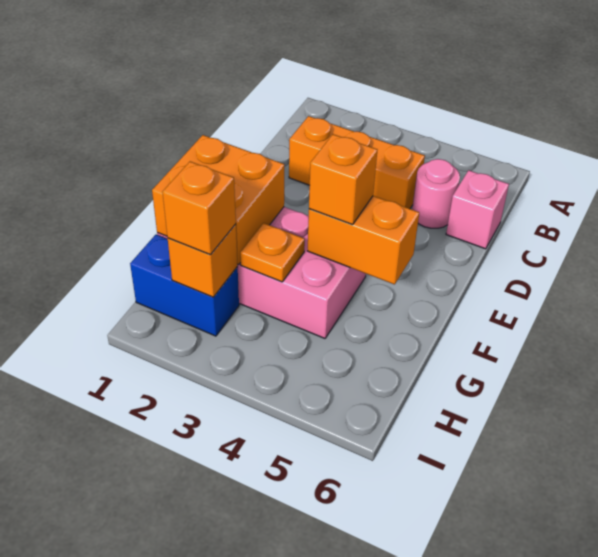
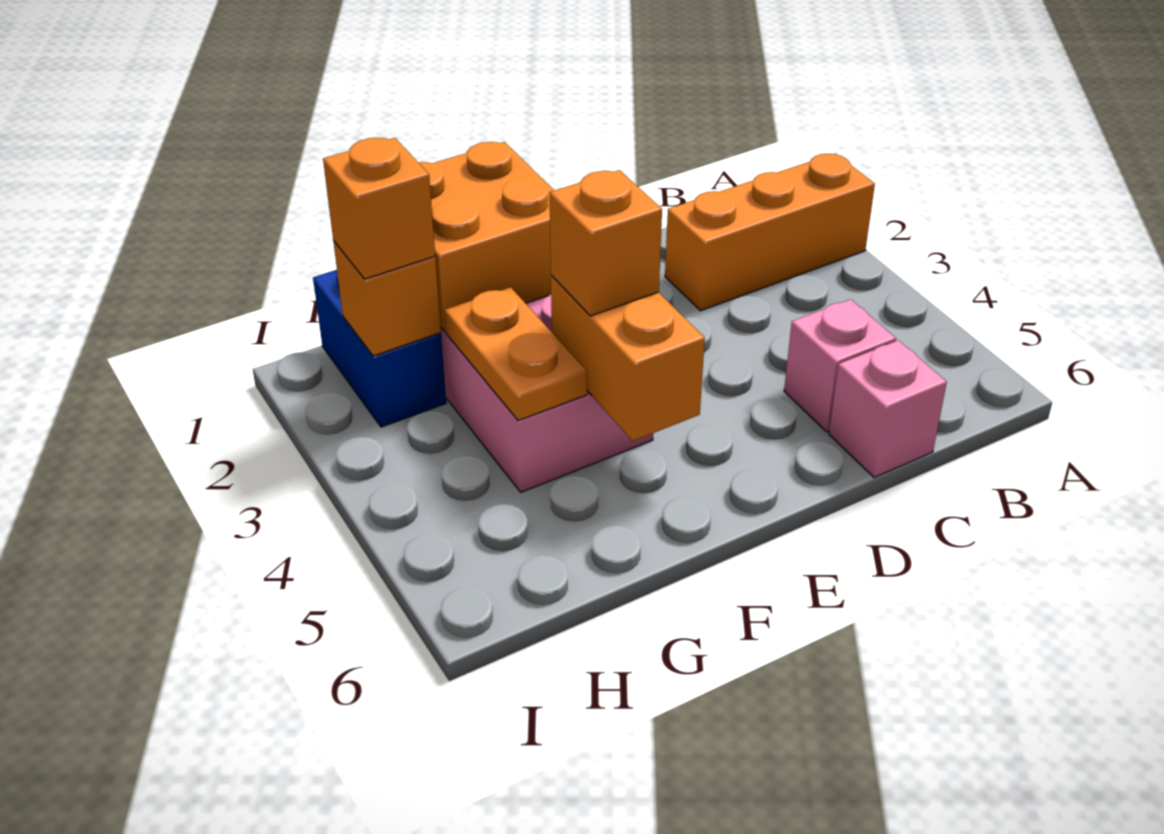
orange 1x3 brick [289,116,425,209] -> orange 1x3 brick turned to [665,153,875,311]
pink 1x1 round brick [412,159,460,228] -> pink 1x1 brick [784,299,896,432]
orange 1x1 plate [240,223,305,282] -> orange 1x2 plate [444,287,587,421]

